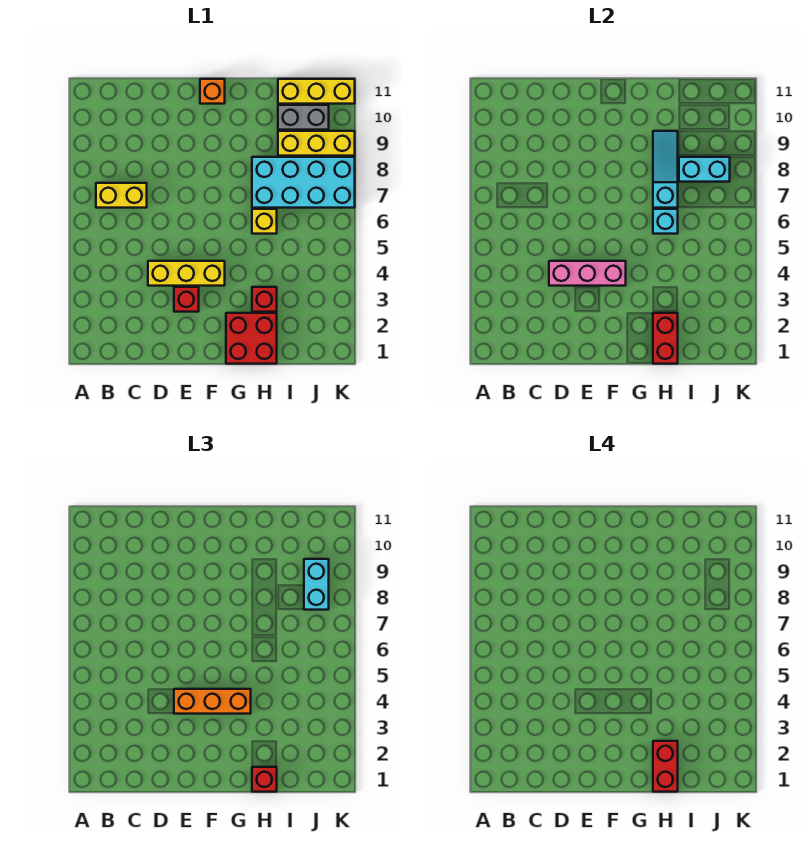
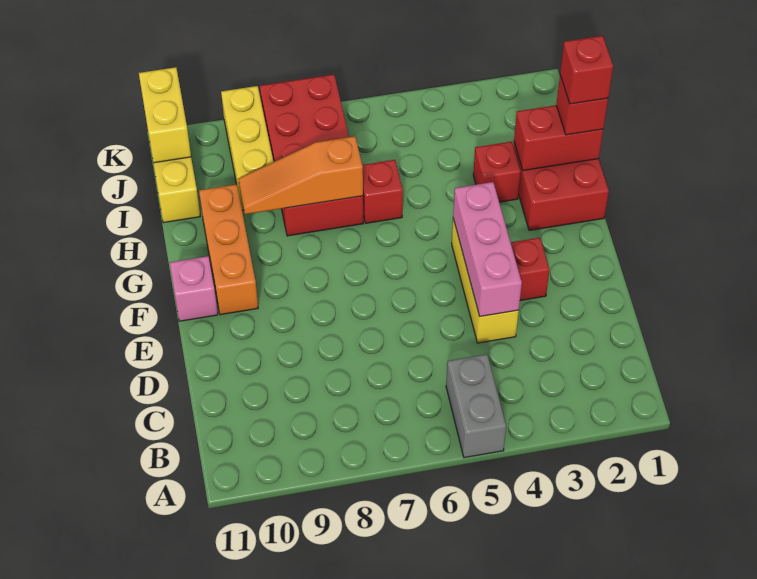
yellow 1x2 brick [96,183,147,208] -> yellow 1x2 brick moved to [139,67,191,163]
orange 1x3 brick [174,689,251,714] -> orange 1x3 brick moved to [199,184,258,315]
orange 1x1 brick [200,79,225,104] -> pink 1x1 brick [170,256,218,321]
red 1x2 brick [653,741,678,792] -> red 1x1 brick [560,36,613,104]
yellow 1x1 brick [252,209,277,234] -> red 1x1 brick [362,160,403,223]
cyan 1x1 brick [653,209,678,234] -> none
cyan 2x4 brick [252,157,355,208] -> red 2x4 brick [260,74,363,236]
cyan 1x3 slope [653,131,678,208] -> orange 1x3 slope [239,136,363,214]
cyan 1x2 brick [679,157,730,182] -> none
grey 1x2 brick [278,105,329,130] -> grey 1x2 brick moved to [446,354,506,458]
cyan 1x2 brick [304,559,329,610] -> none

